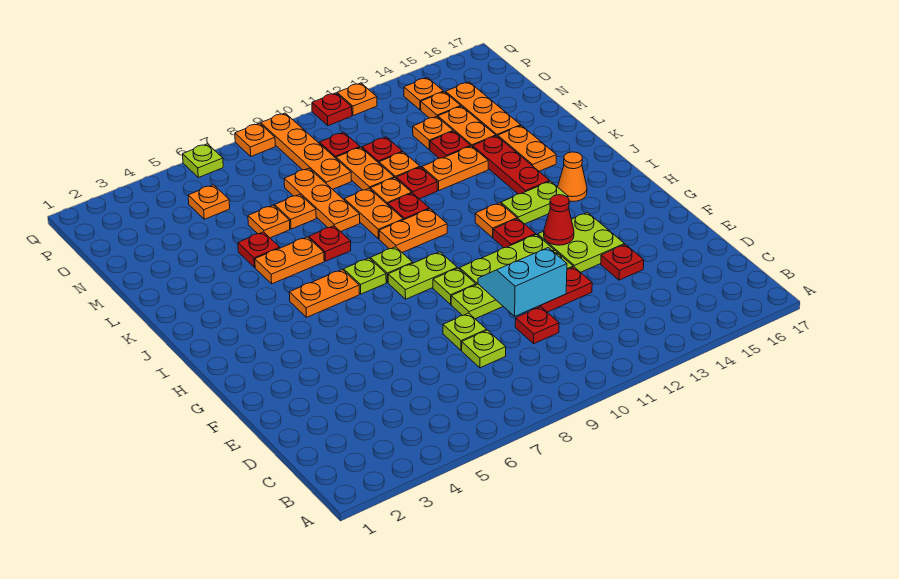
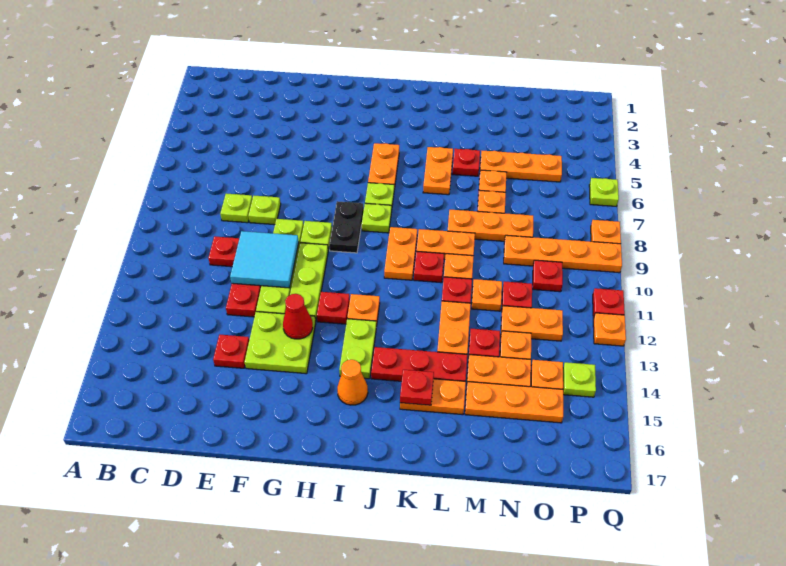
cyan 2x2 slope [478,248,567,316] -> cyan 2x2 tile [230,231,299,288]
lime 1x2 plate [388,252,457,299] -> black 1x2 plate [329,201,364,253]
red 1x1 plate [309,226,351,261] -> red 1x1 plate moved to [400,370,434,405]
orange 1x2 plate [336,147,394,190] -> orange 1x2 plate moved to [501,306,563,341]
orange 1x1 plate [188,185,230,219] -> orange 1x3 plate [480,151,562,182]
orange 1x1 plate [404,78,444,110] -> lime 1x1 plate [563,362,596,397]

